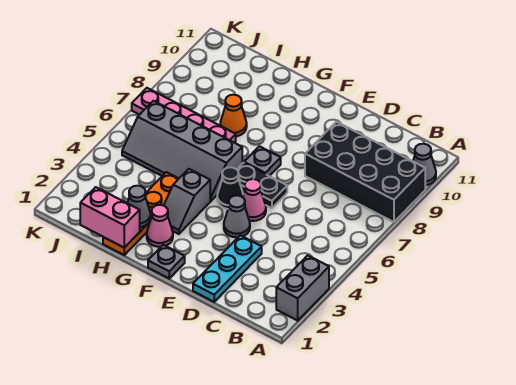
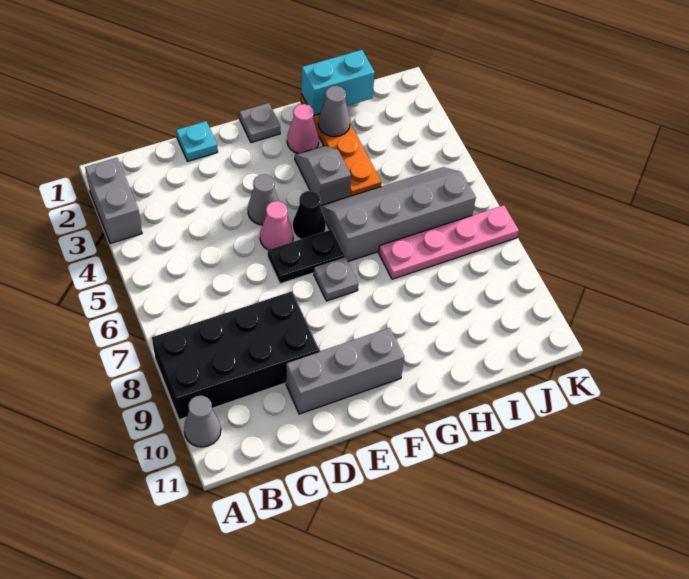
cyan 1x3 plate [193,235,262,302] -> cyan 1x1 plate [176,121,218,161]
none -> grey 1x3 brick [286,328,404,414]
pink 1x2 brick [80,187,140,248] -> cyan 1x2 brick [301,50,375,115]
orange 1x1 cone [220,95,247,136] -> none

